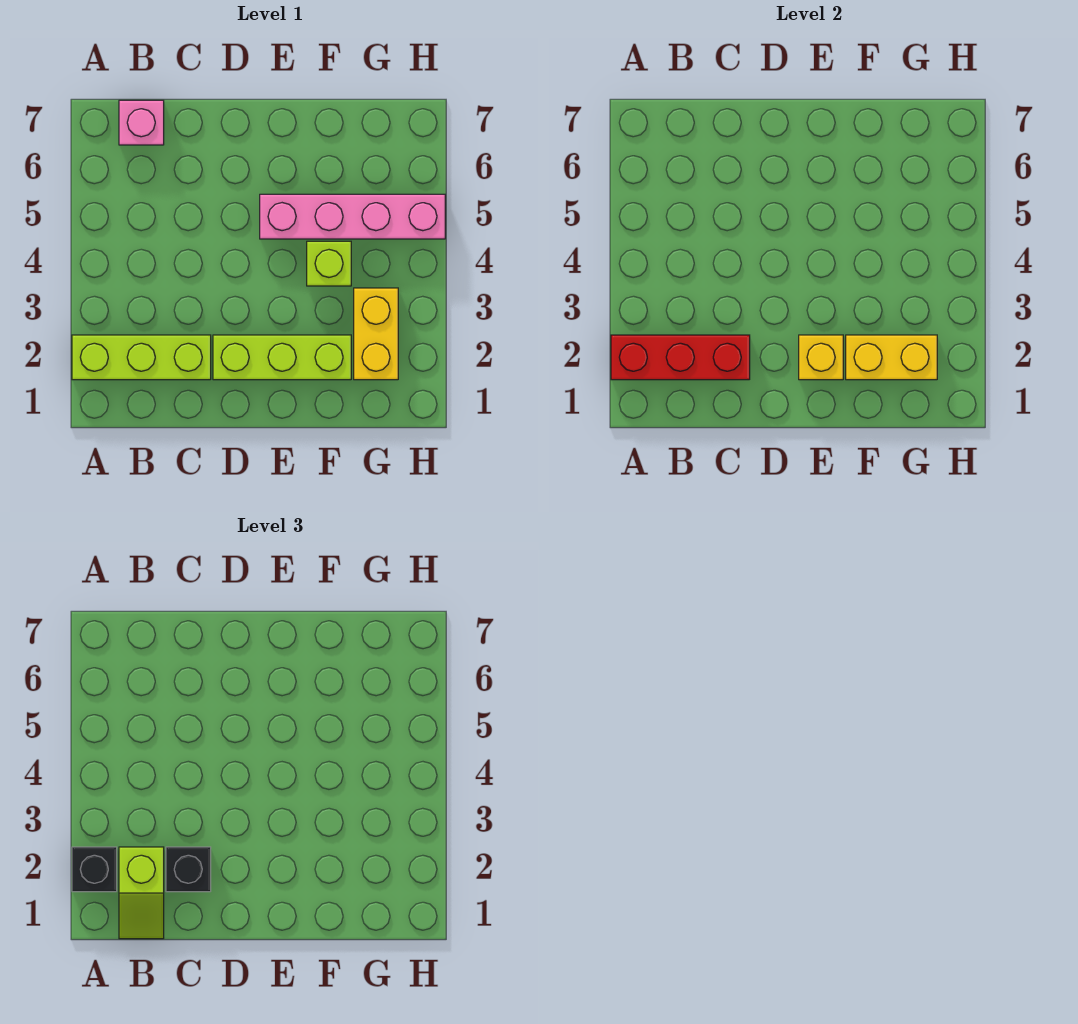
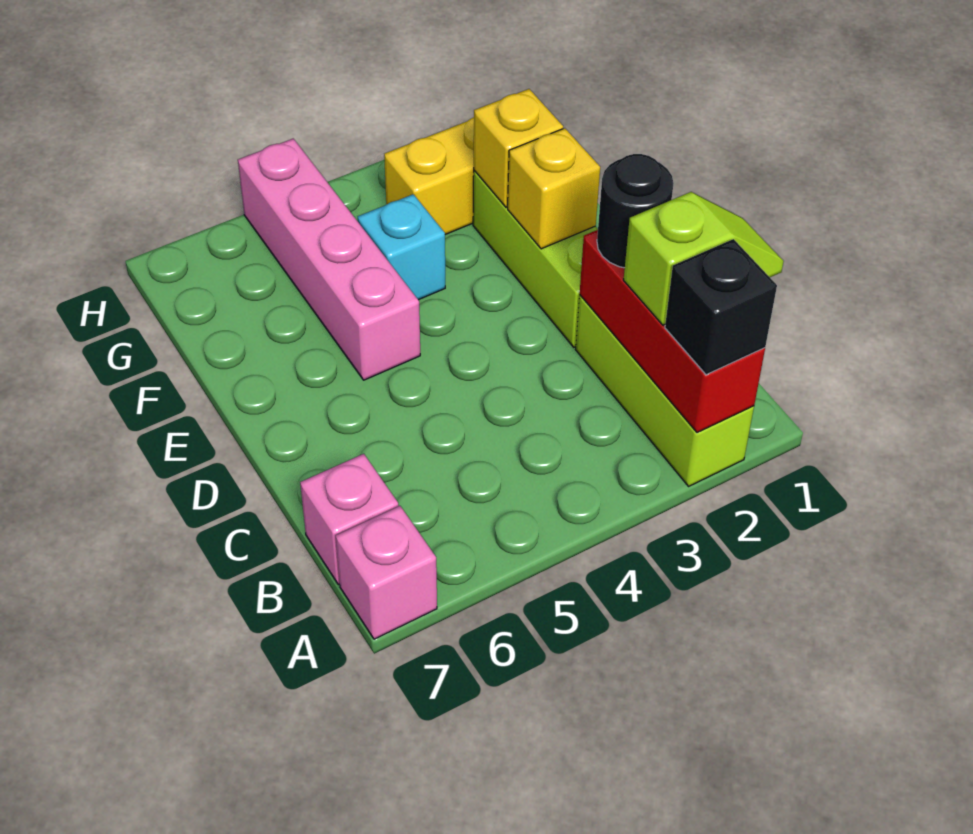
none -> pink 1x1 brick [336,506,437,639]
black 1x1 brick [166,847,211,892] -> black 1x1 round brick [597,154,674,268]
yellow 1x2 brick [846,335,937,380] -> yellow 1x1 brick [474,89,563,207]
lime 1x1 brick [307,241,351,286] -> cyan 1x1 brick [358,194,445,300]

